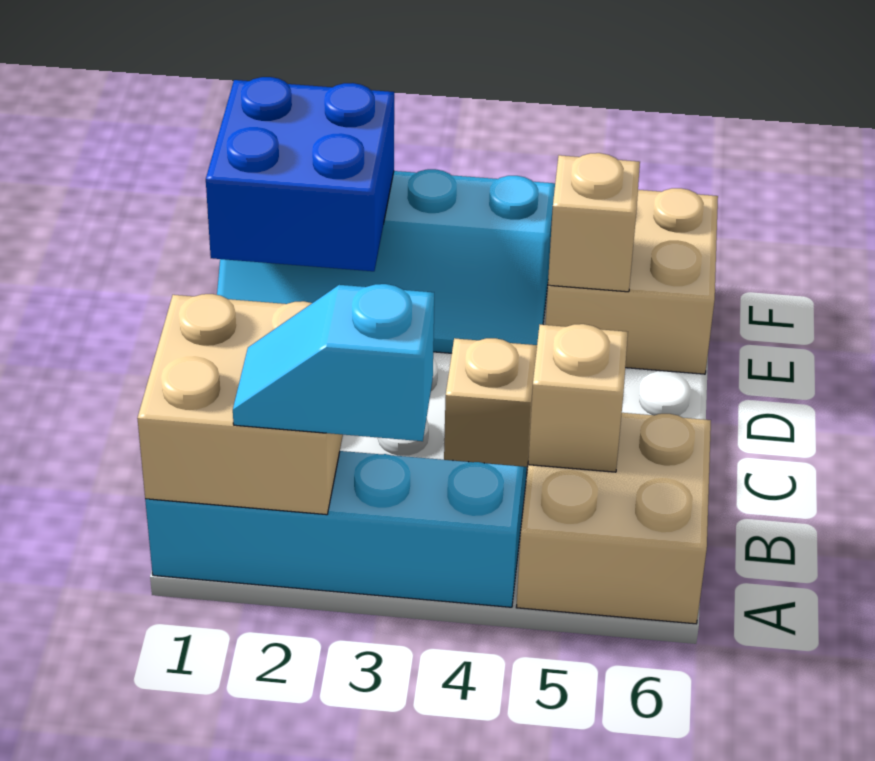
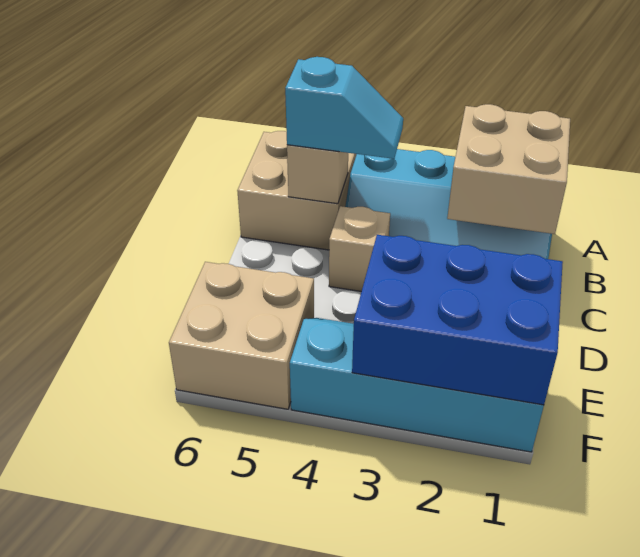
cyan 1x2 slope [233,284,434,441] -> cyan 1x2 slope moved to [285,57,403,159]
blue 2x2 brick [206,77,394,271] -> blue 2x3 brick [352,235,563,405]
tan 1x1 brick [548,153,640,292] -> none

